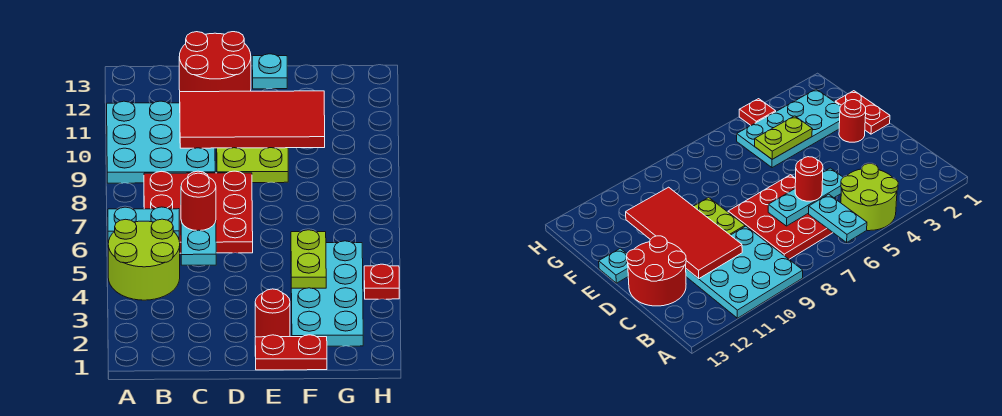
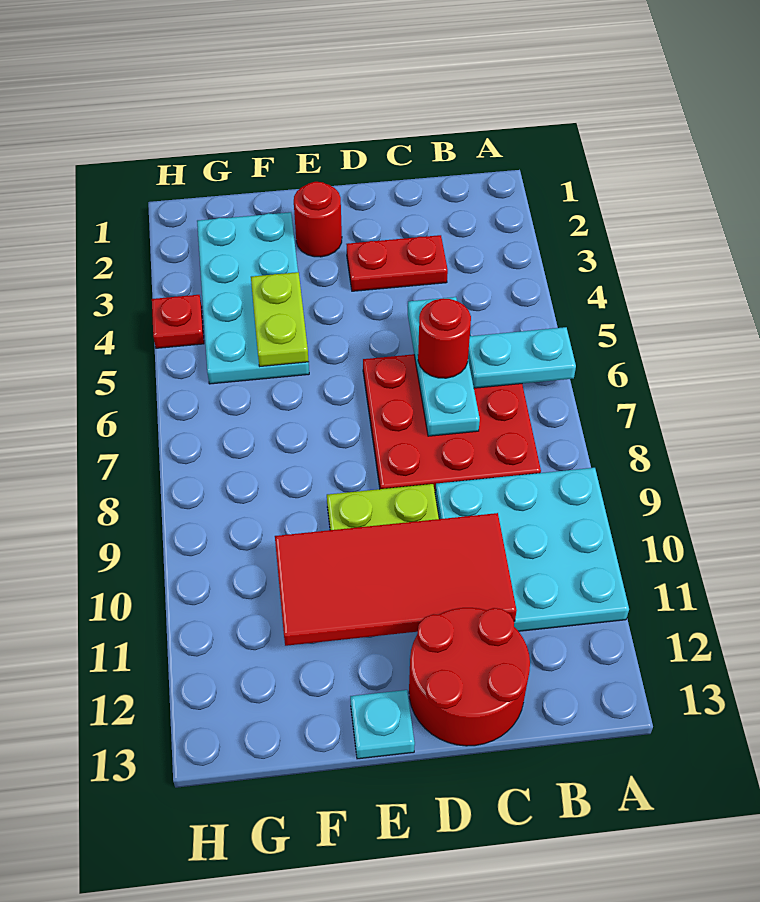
lime 2x2 round brick [108,219,180,300] -> none
red 1x2 plate [255,335,327,370] -> red 1x2 plate moved to [347,235,448,291]

